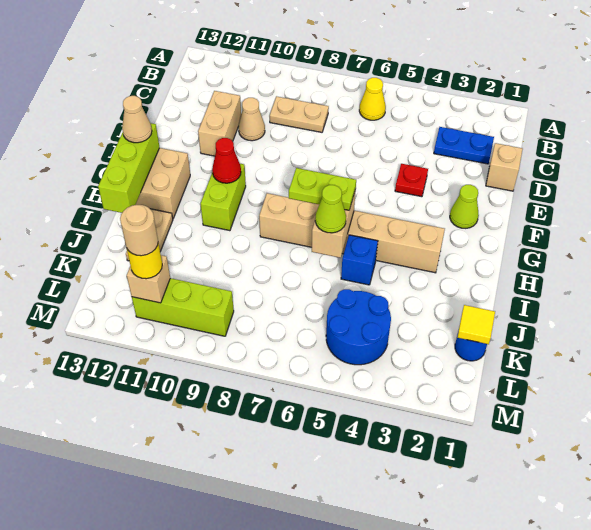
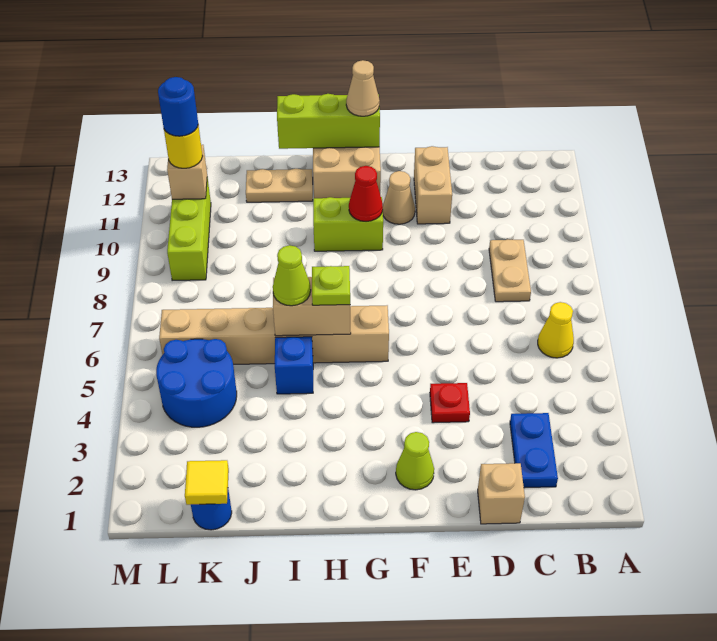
tan 1x1 cone [238,98,265,141] -> tan 1x1 cone moved to [383,171,415,224]
tan 1x2 brick [198,91,241,156] -> tan 1x2 brick turned to [414,146,452,224]
tan 1x6 brick [259,193,445,273] -> tan 1x6 brick turned to [159,306,389,364]
lime 1x2 plate [289,168,356,210] -> lime 1x1 plate [312,266,350,305]
tan 1x1 round brick [120,205,158,256] -> blue 1x1 round brick [158,77,198,136]

